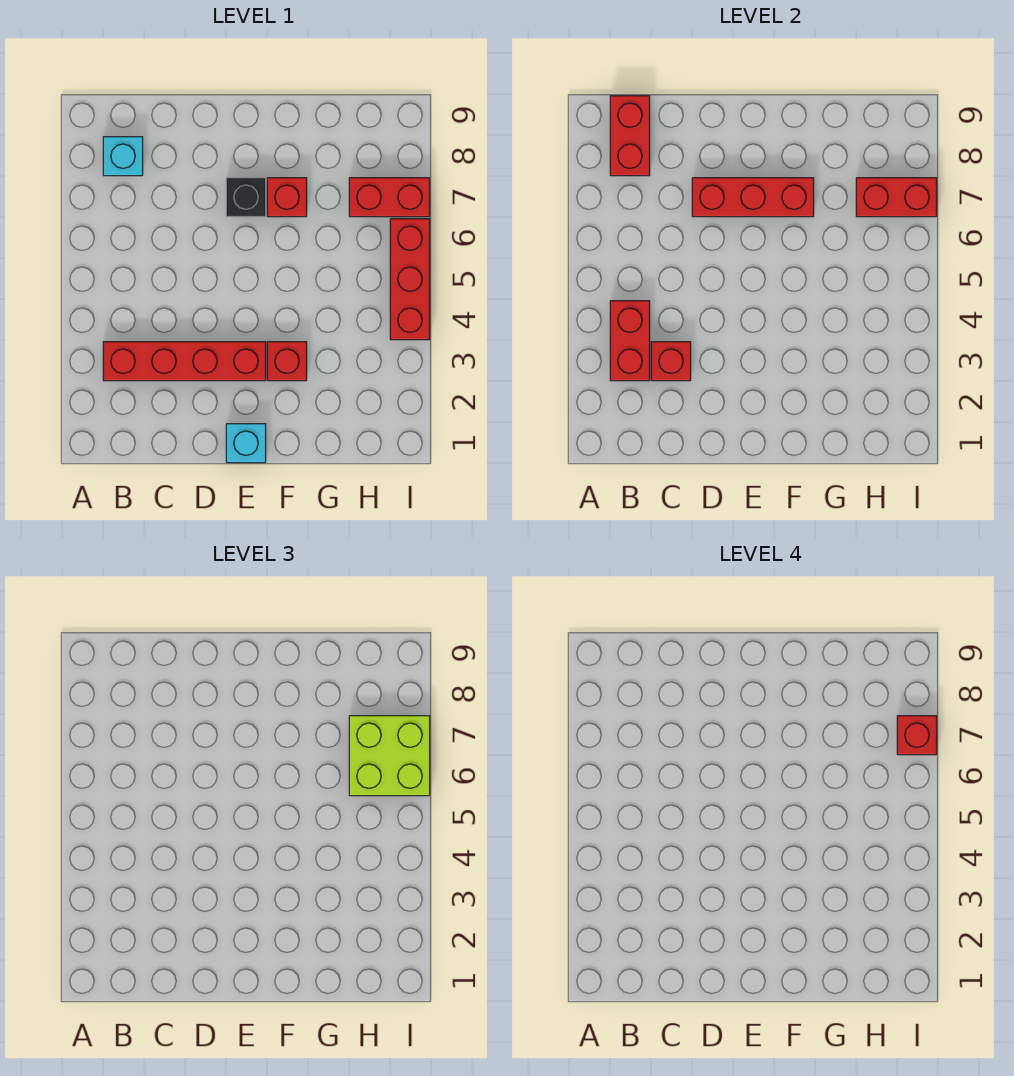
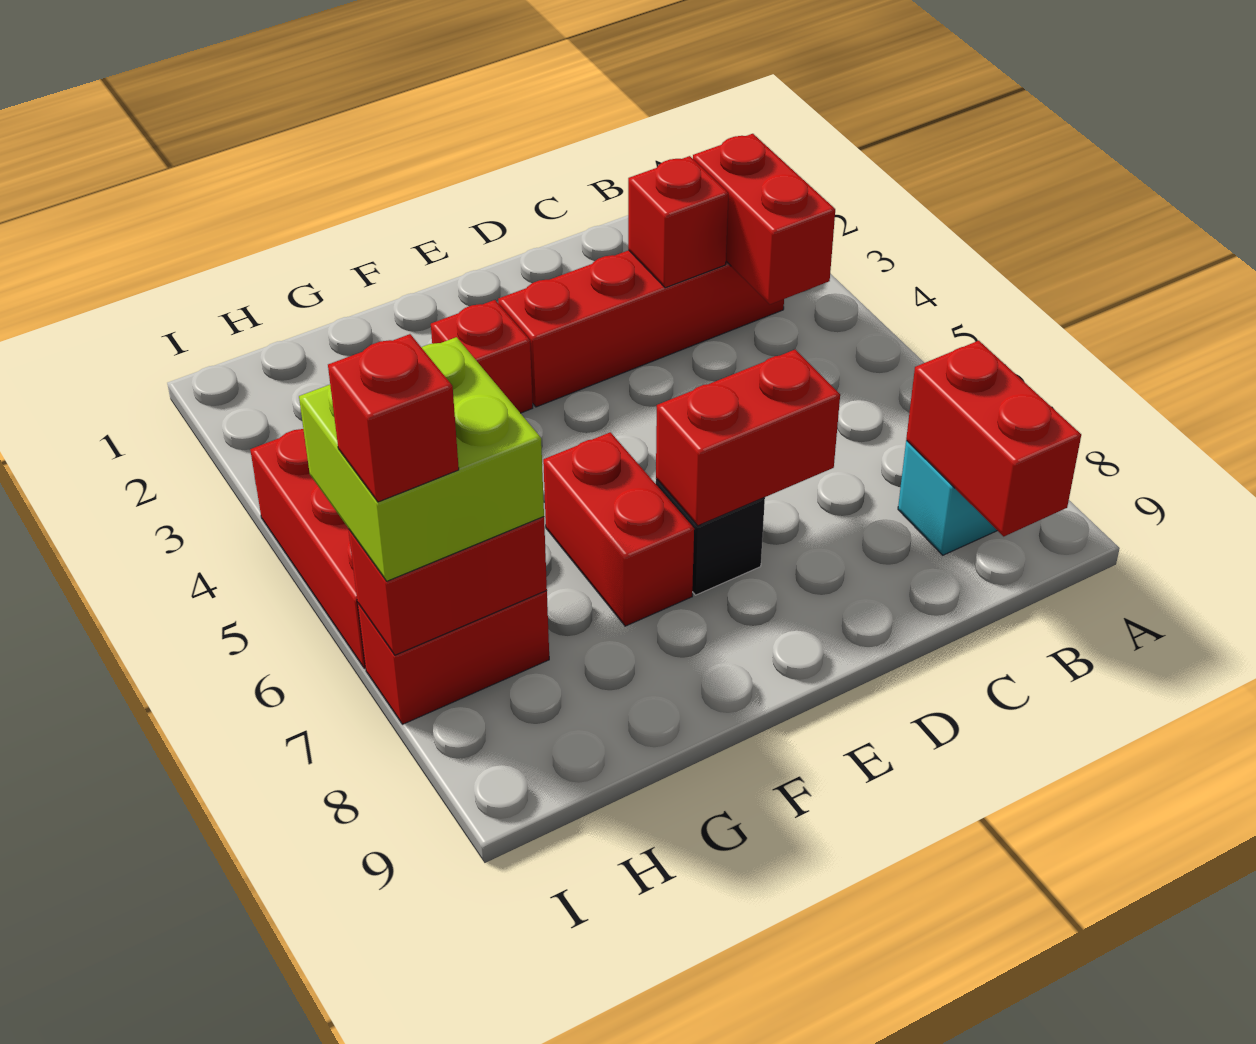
red 1x3 brick [692,178,814,217] -> red 1x2 brick [656,350,840,526]
cyan 1x1 brick [226,424,266,463] -> none
red 1x1 brick [267,178,307,217] -> red 1x2 brick [543,432,694,626]

